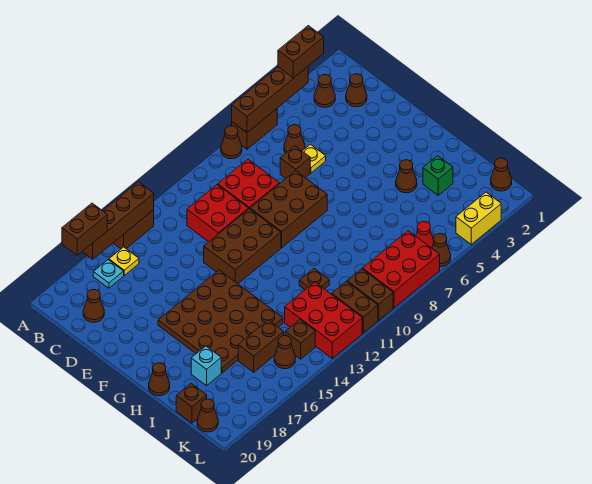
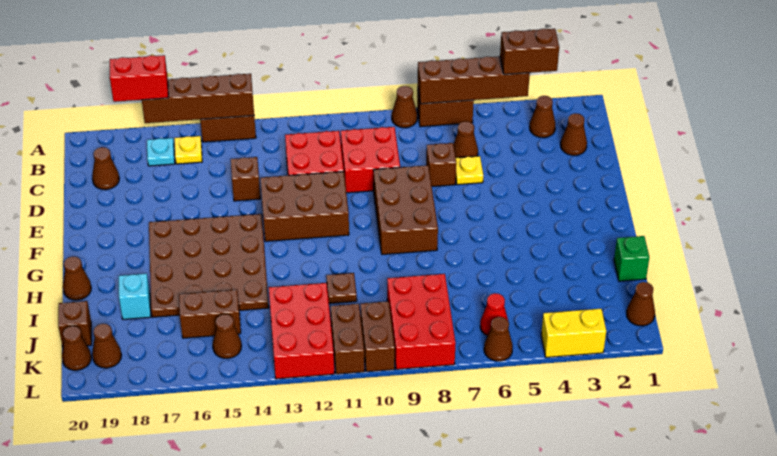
brown 1x2 brick [62,203,107,255] -> red 1x2 brick [110,55,168,102]
brown 2x3 brick [250,171,327,248] -> brown 2x3 brick turned to [374,165,438,254]
brown 1x1 cone [396,160,417,193] -> brown 1x1 cone moved to [92,324,121,368]
green 1x1 brick [423,156,453,195] -> green 1x1 brick moved to [614,236,649,281]
red 2x3 brick [363,231,440,308] -> red 2x3 brick turned to [387,274,456,369]
brown 1x1 brick [285,320,315,359] -> brown 1x1 brick moved to [231,157,260,201]

